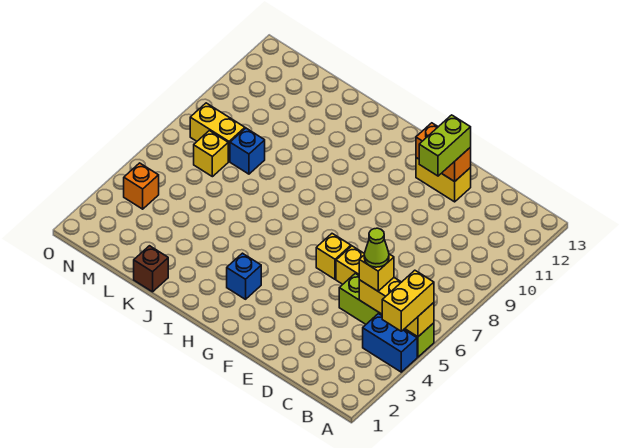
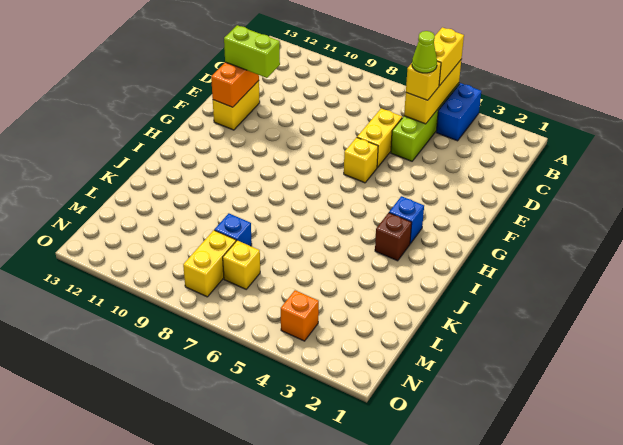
yellow 1x2 brick [382,270,434,331] -> yellow 1x2 brick turned to [434,27,464,86]
brown 1x1 brick [134,246,168,292] -> brown 1x1 brick moved to [375,213,412,261]

